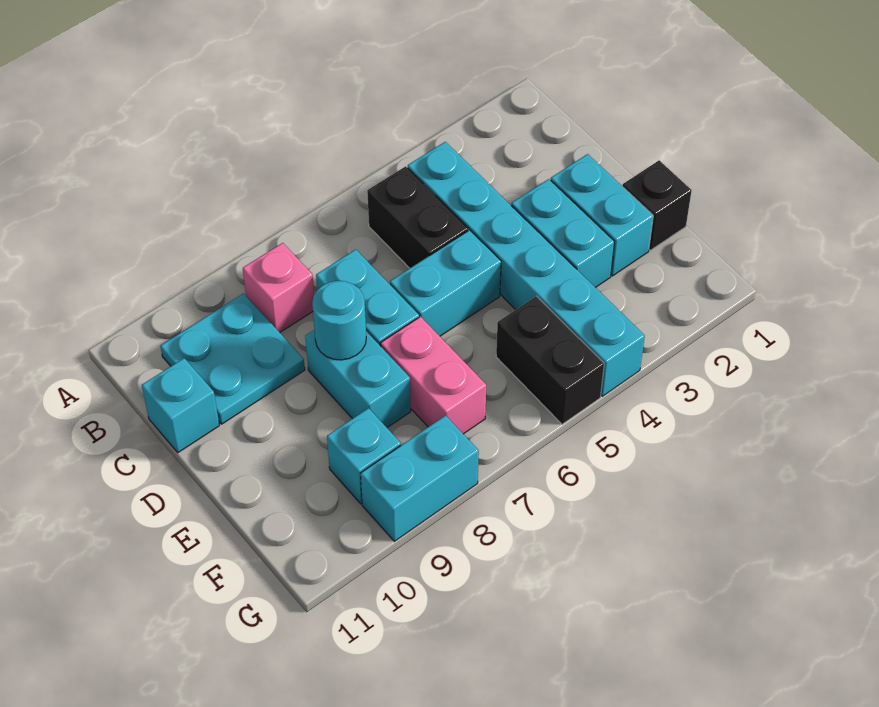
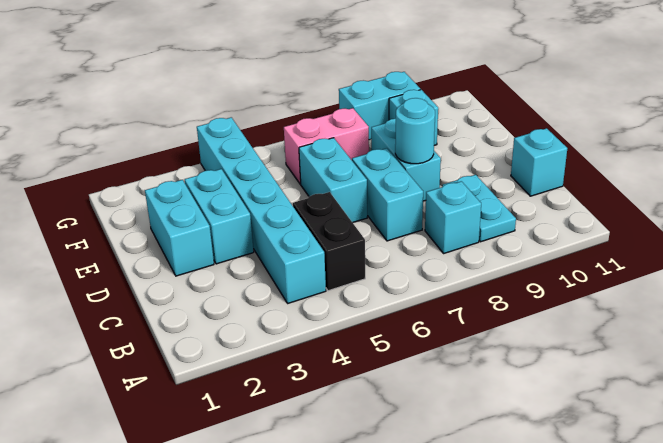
pink 1x1 brick [243,243,314,332] -> cyan 1x1 brick [425,181,481,253]
cyan 2x2 plate [160,294,305,424] -> cyan 1x2 plate [442,175,516,242]
cyan 1x2 brick [390,230,501,336] -> cyan 1x2 brick turned to [299,138,367,223]
black 1x1 brick [623,160,692,250] -> none
pink 1x2 brick [380,317,486,434] -> pink 1x2 brick turned to [284,108,369,184]
black 1x2 brick [496,296,604,424] -> none

